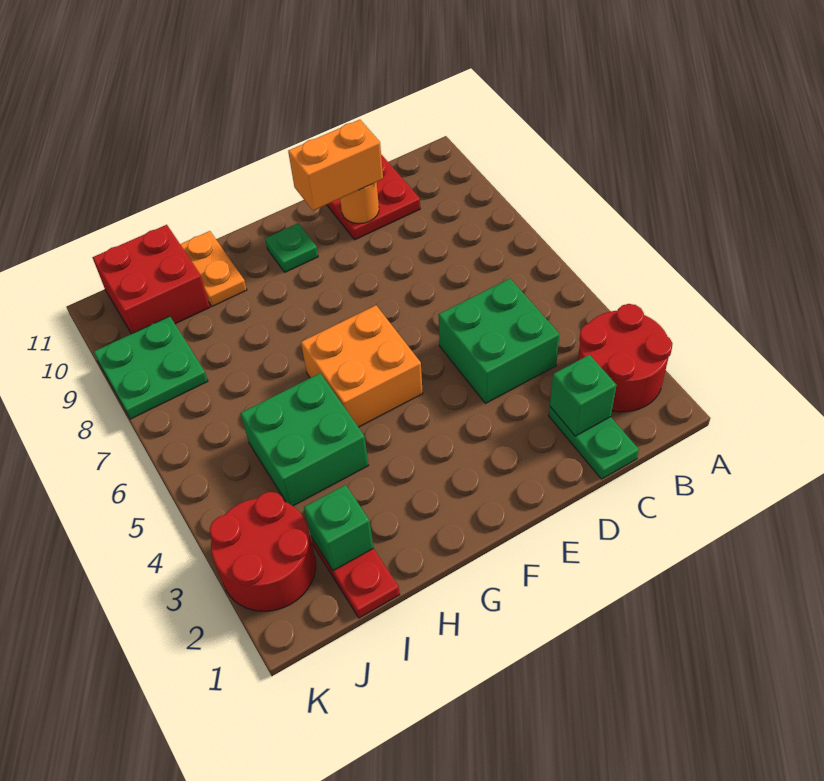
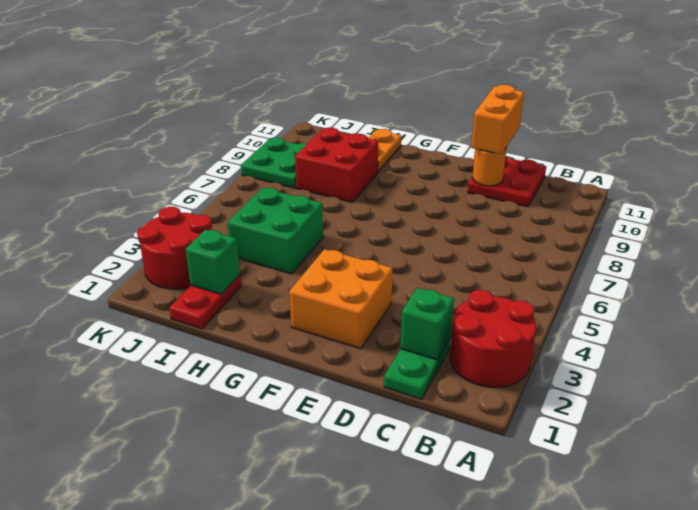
green 2x2 brick [438,279,560,403] -> none
orange 1x2 brick [288,120,383,211] -> orange 1x2 brick turned to [471,85,524,154]
orange 2x2 brick [301,305,423,427] -> orange 2x2 brick moved to [289,249,392,349]
green 1x1 plate [265,223,318,272] -> none
red 2x2 brick [92,225,210,334] -> red 2x2 brick moved to [295,128,378,202]

